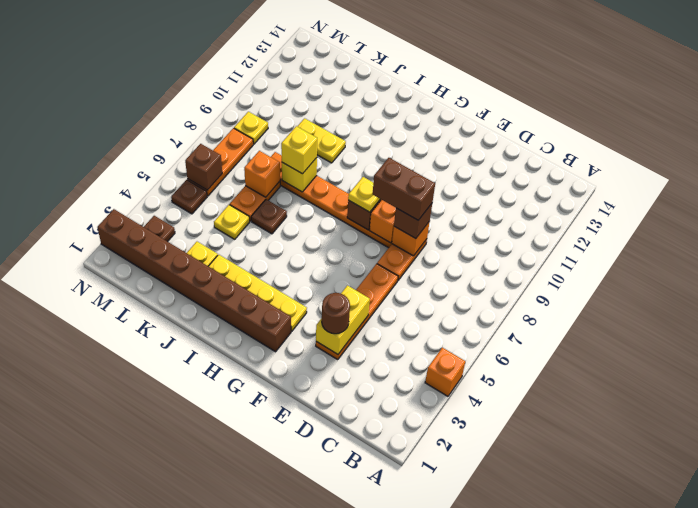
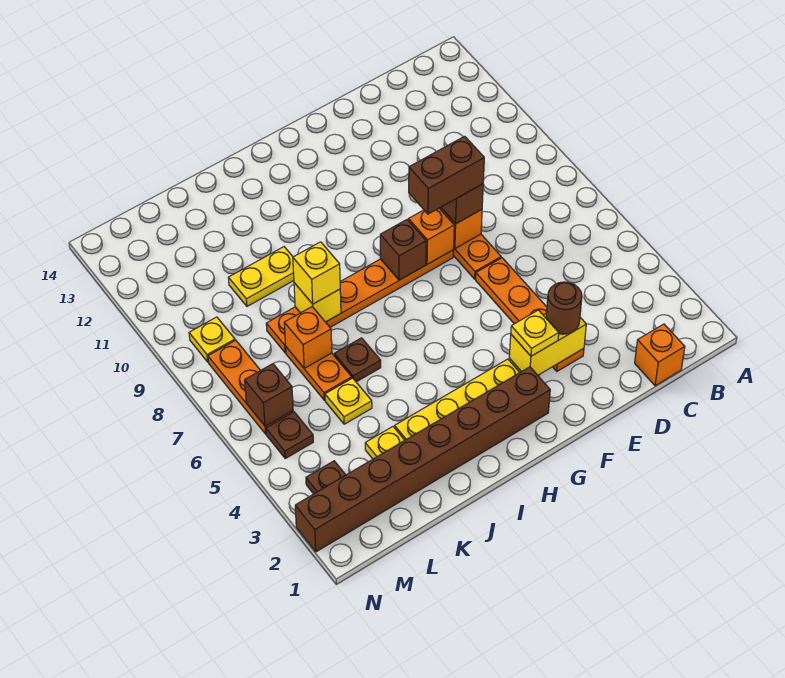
orange 1x1 brick [425,348,465,396] -> orange 1x1 brick moved to [635,324,685,386]
yellow 1x2 brick [316,286,370,354] -> yellow 1x2 brick turned to [509,314,586,375]
yellow 1x1 plate [348,177,380,212] -> yellow 1x1 plate moved to [511,310,559,356]

